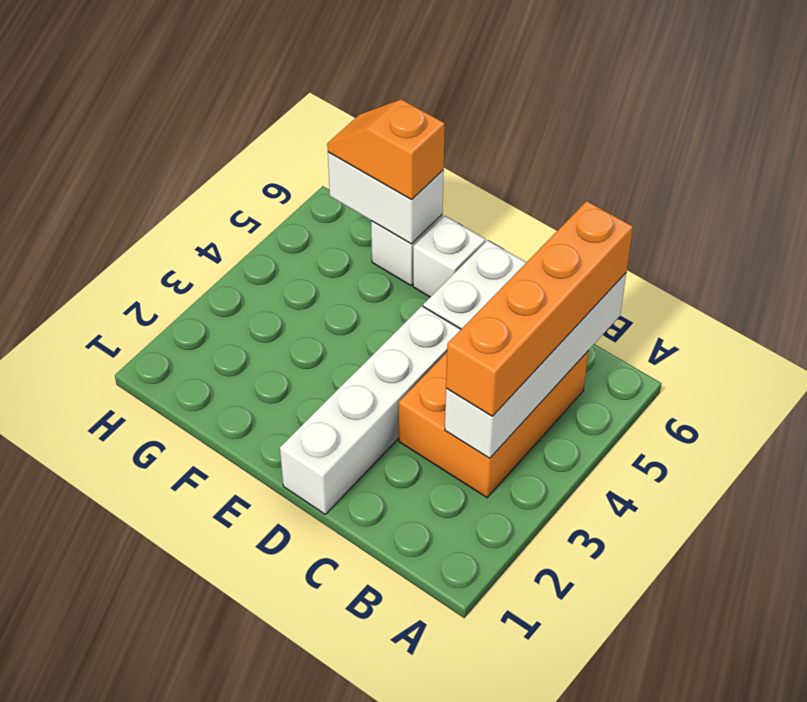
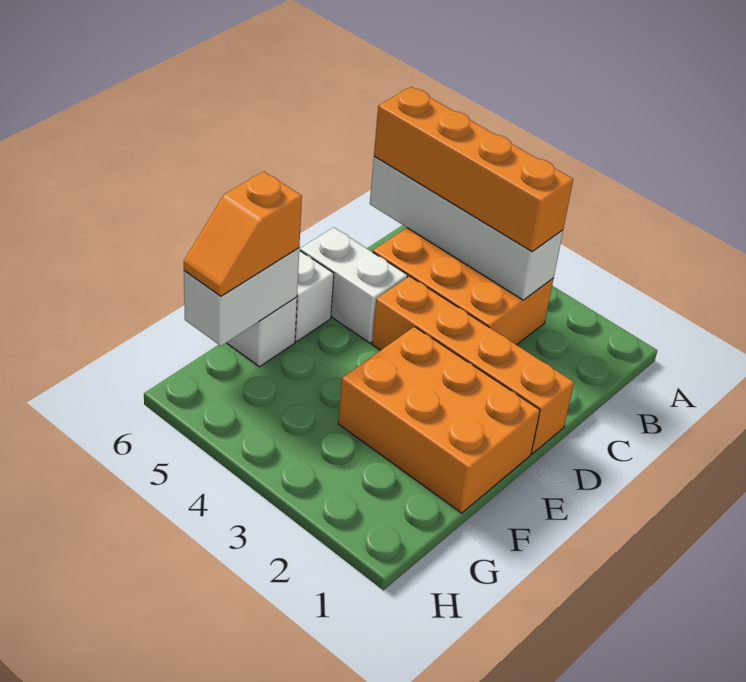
white 1x4 brick [280,306,461,514] -> orange 1x4 brick [372,276,574,454]
none -> orange 2x3 brick [338,327,540,513]

